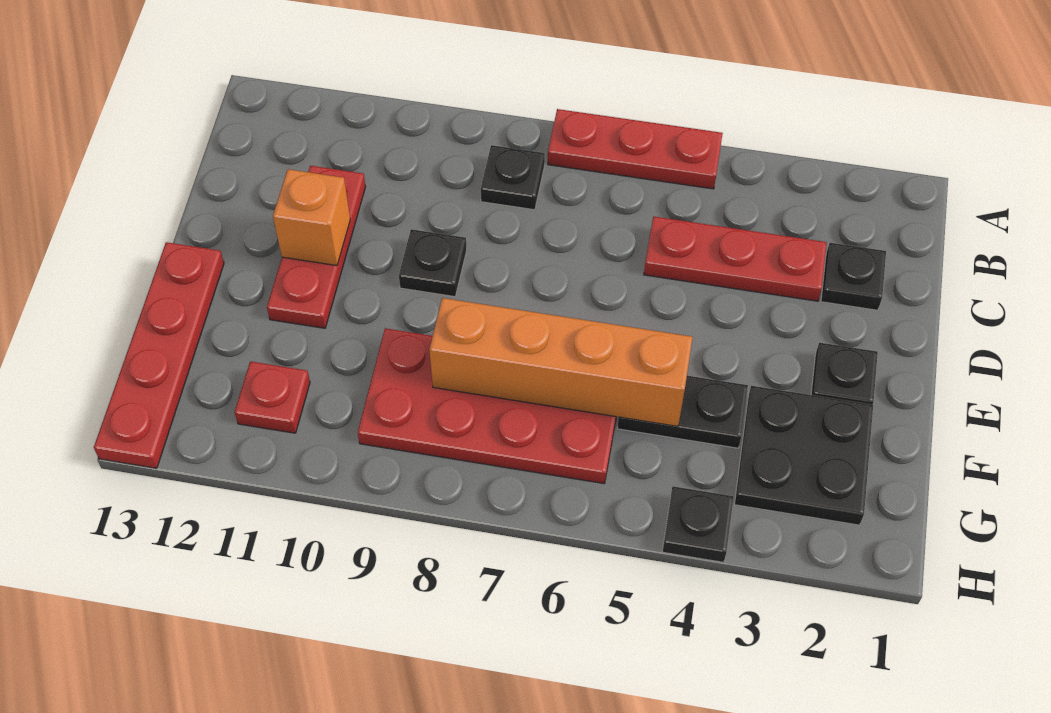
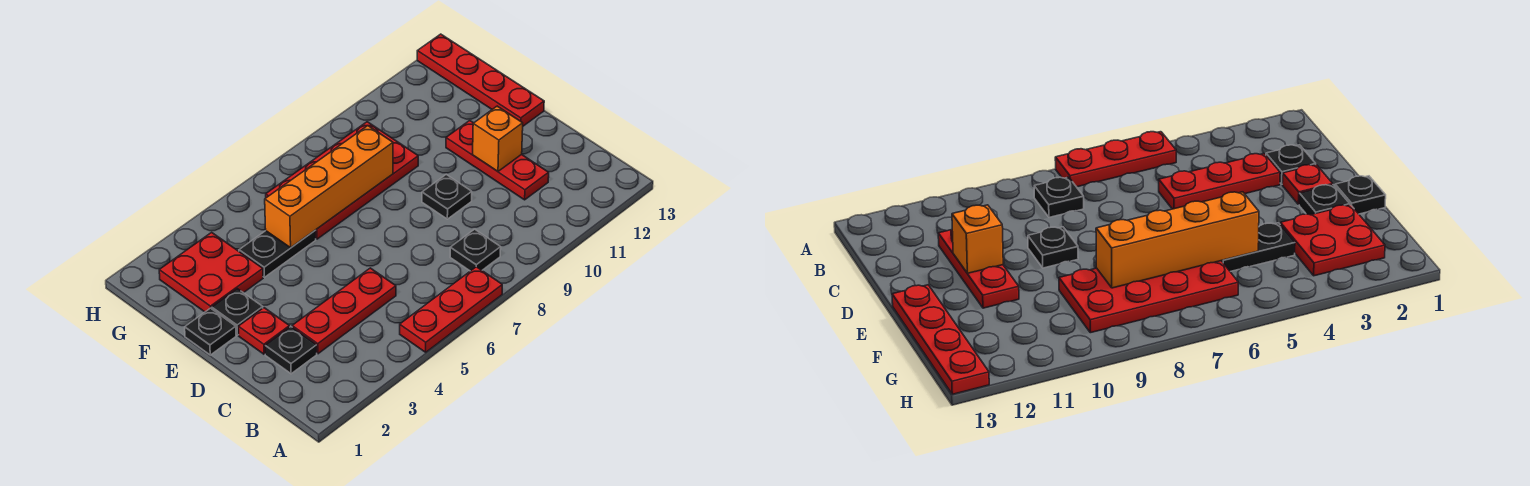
black 2x2 plate [734,386,873,525] -> red 2x2 plate [159,232,263,312]
red 1x1 plate [235,361,310,433] -> red 1x1 plate moved to [238,308,290,354]
black 1x1 plate [662,486,734,562] -> black 1x1 plate moved to [185,308,236,355]

